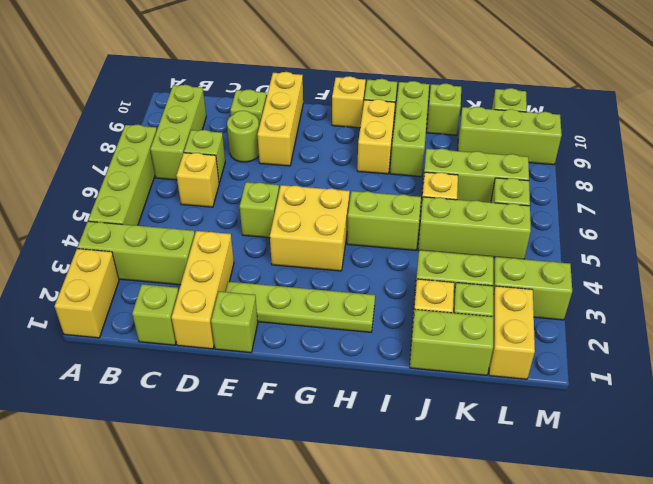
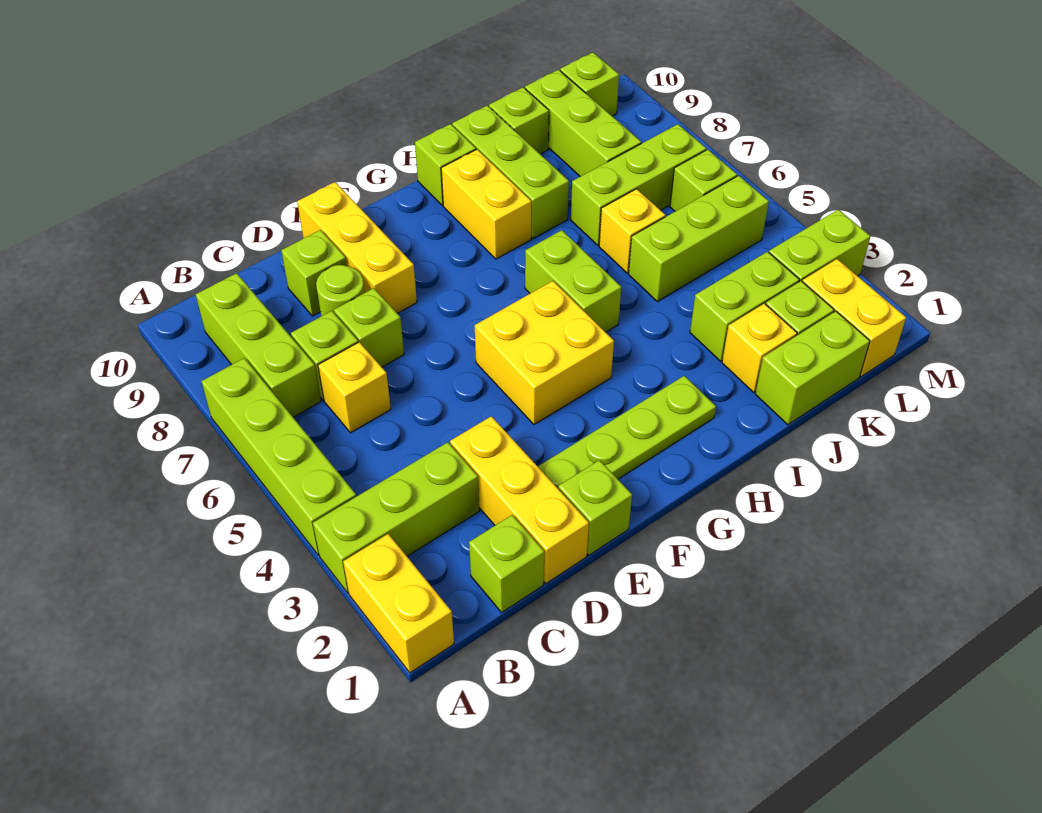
lime 1x1 brick [240,182,279,238] -> lime 1x1 brick moved to [334,288,404,367]
yellow 1x1 brick [332,76,366,128] -> none
lime 1x2 brick [347,191,421,250] -> lime 1x2 brick turned to [525,230,621,332]
lime 1x3 brick [458,107,562,165] -> lime 1x3 brick turned to [525,70,641,177]

